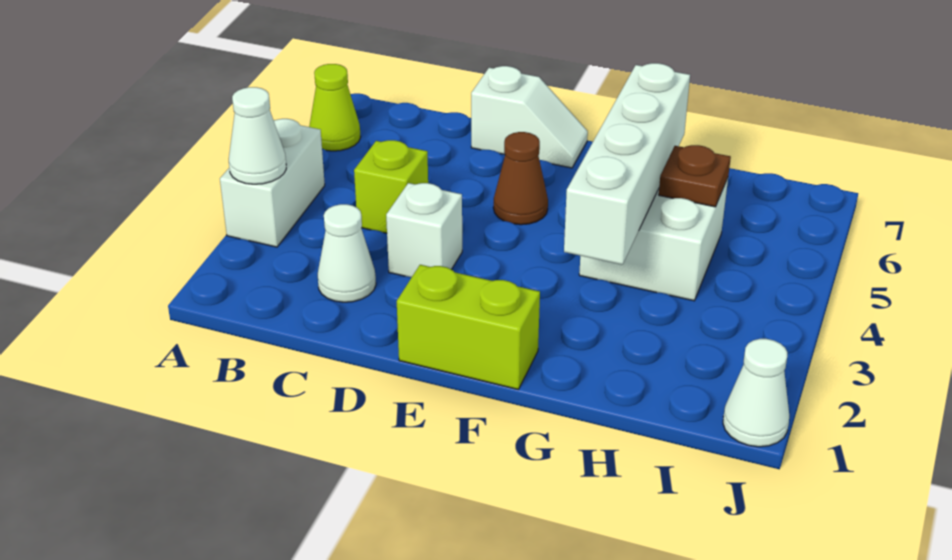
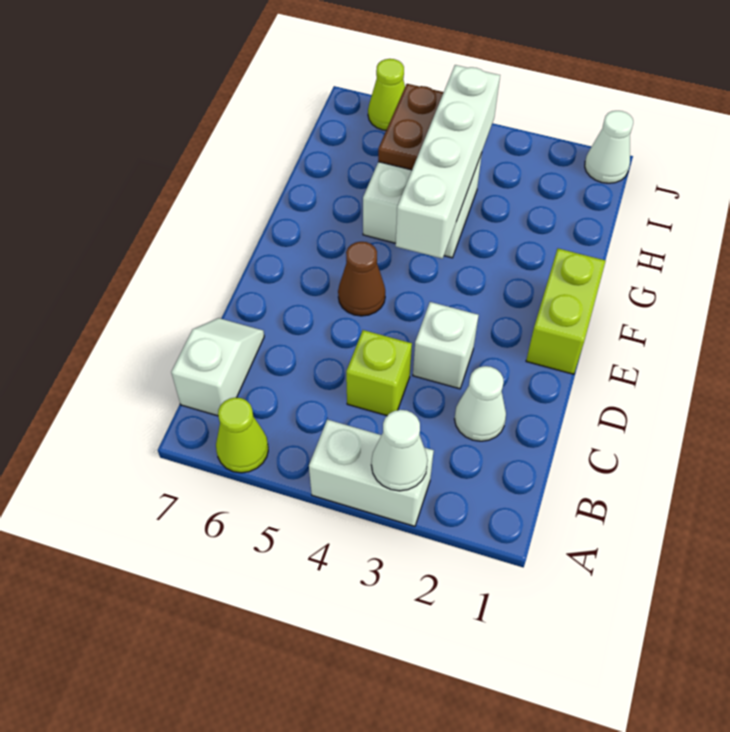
white 1x2 slope [471,66,588,168] -> white 1x2 slope moved to [171,318,264,416]
white 1x4 brick [564,63,690,265] -> white 1x4 brick turned to [396,65,500,259]
brown 1x1 plate [659,145,731,207] -> brown 1x2 plate [378,84,444,170]
none -> lime 1x1 cone [368,59,405,130]

